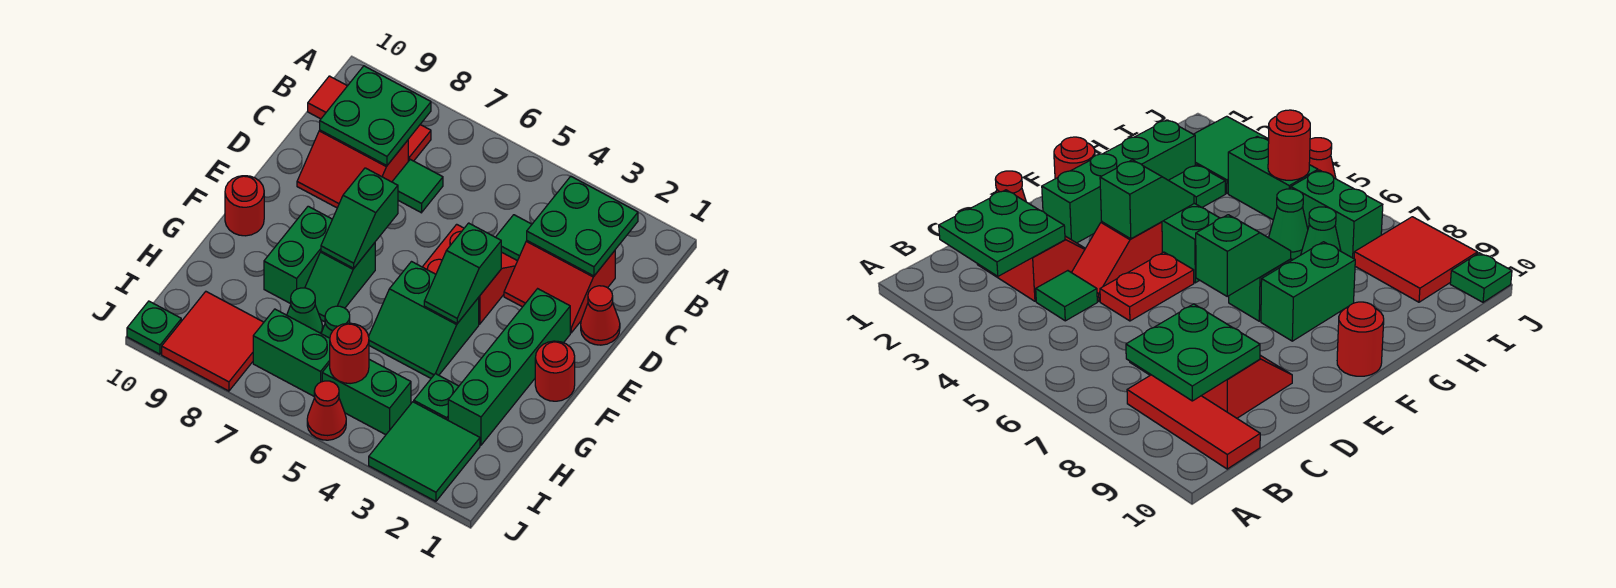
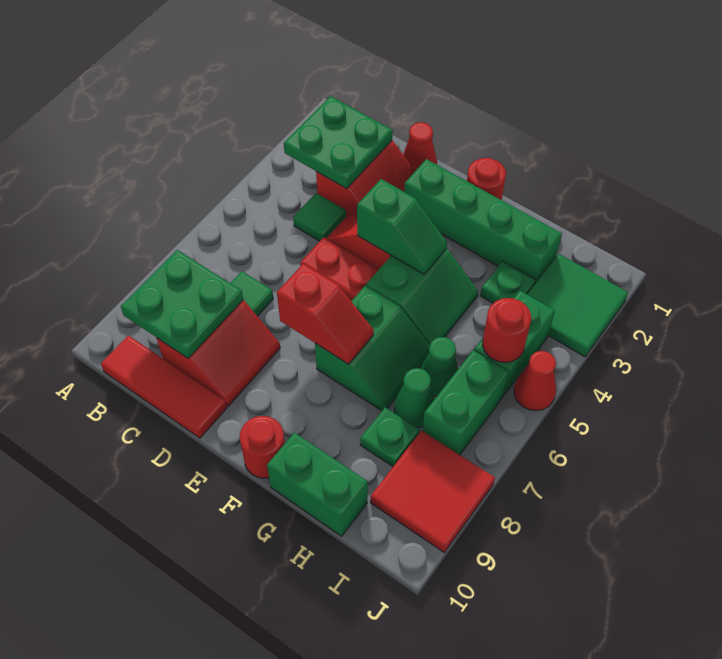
red 1x3 tile [308,76,431,161] -> red 1x3 tile turned to [101,336,227,438]
green 1x2 slope [321,168,398,268] -> red 1x2 slope [277,264,374,364]
green 1x2 slope [305,243,375,322] -> green 2x2 slope [315,285,430,411]
green 1x2 brick [264,206,332,304] -> green 1x2 brick moved to [267,433,368,536]
green 1x1 plate [127,301,181,354] -> green 1x1 plate moved to [360,407,420,466]

